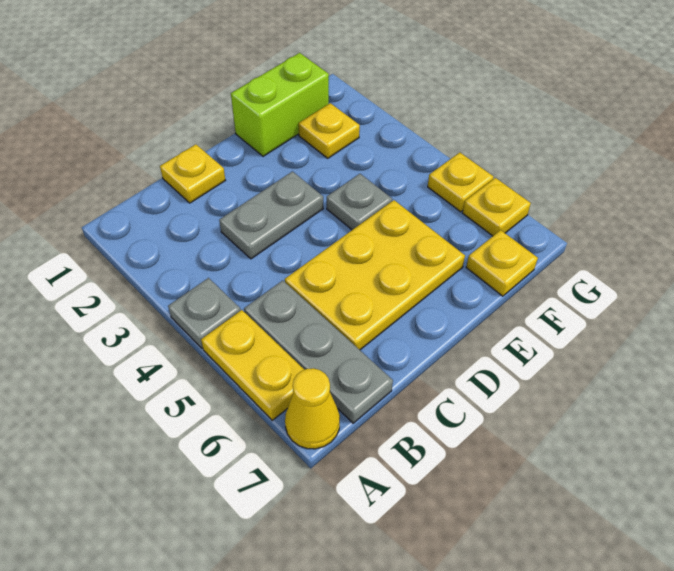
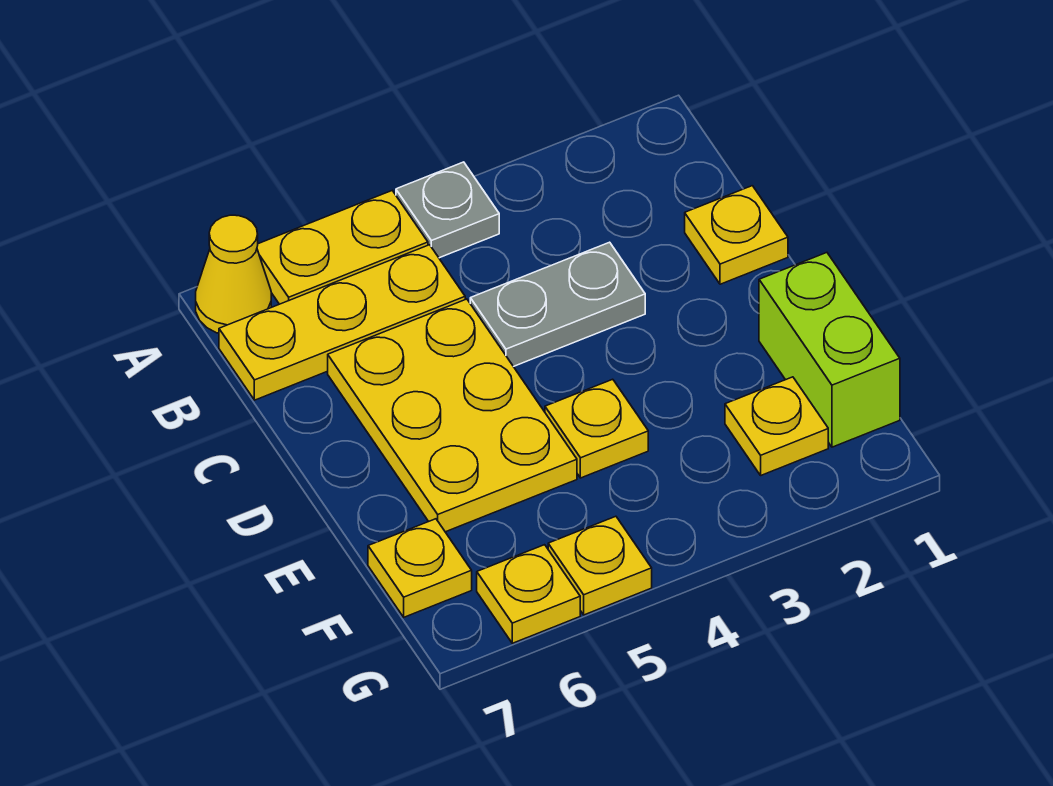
grey 1x3 plate [244,280,393,423] -> yellow 1x3 plate [219,245,465,400]
grey 1x2 plate [219,172,323,259] -> grey 1x2 plate turned to [470,242,645,367]
grey 1x1 plate [327,174,392,230] -> yellow 1x1 plate [545,379,648,478]

